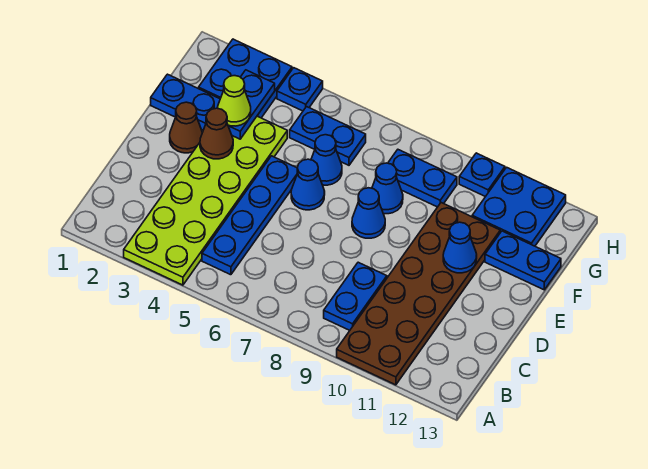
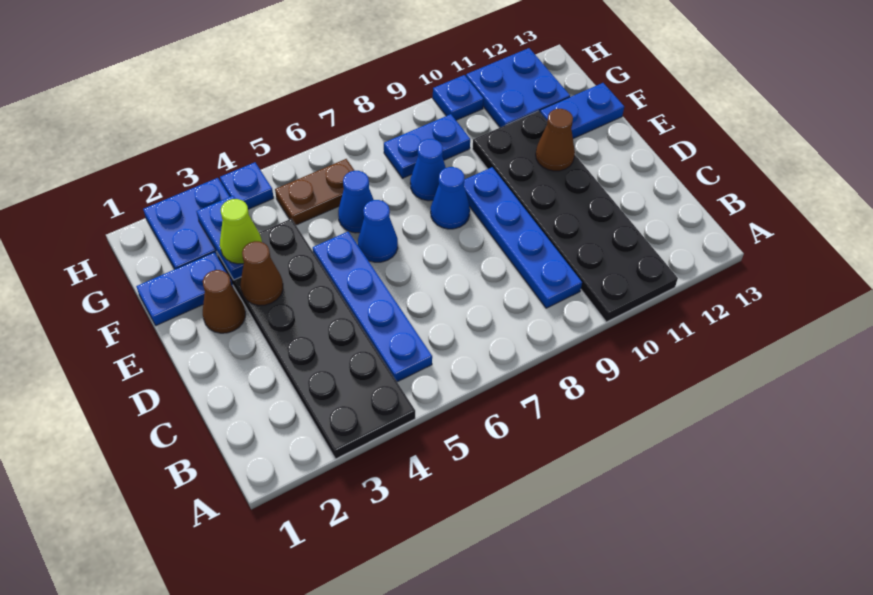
lime 2x6 plate [124,116,287,285] -> black 2x6 plate [217,219,415,459]
brown 2x6 plate [337,203,500,385] -> black 2x6 plate [472,111,678,322]
blue 1x2 plate [324,262,387,330] -> blue 1x4 plate [464,167,582,308]
blue 1x1 cone [443,222,477,273] -> brown 1x1 cone [536,109,575,171]
blue 1x2 plate [290,107,366,165] -> brown 1x2 plate [275,159,355,225]

